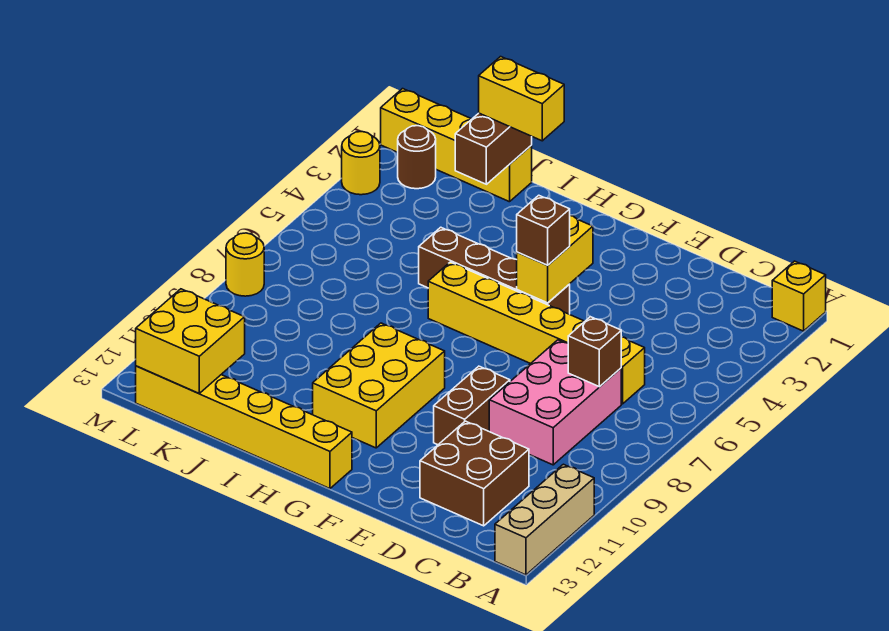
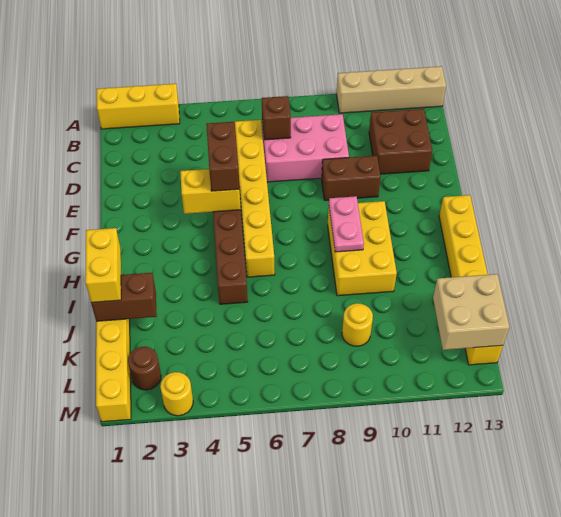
yellow 1x1 brick [772,261,826,331] -> yellow 1x3 brick [97,84,180,129]
tan 1x3 brick [495,464,594,575] -> tan 1x4 brick [337,66,446,113]
brown 1x1 brick [517,195,570,265] -> brown 1x2 brick [206,122,240,191]
yellow 2x3 brick [313,323,445,448] -> yellow 2x3 brick turned to [328,201,397,296]
none -> pink 1x2 plate [329,196,364,252]
yellow 2x2 brick [136,289,245,393] -> tan 2x2 brick [433,274,509,350]
yellow 1x1 round brick [226,233,264,296] -> yellow 1x1 round brick moved to [342,303,373,346]

